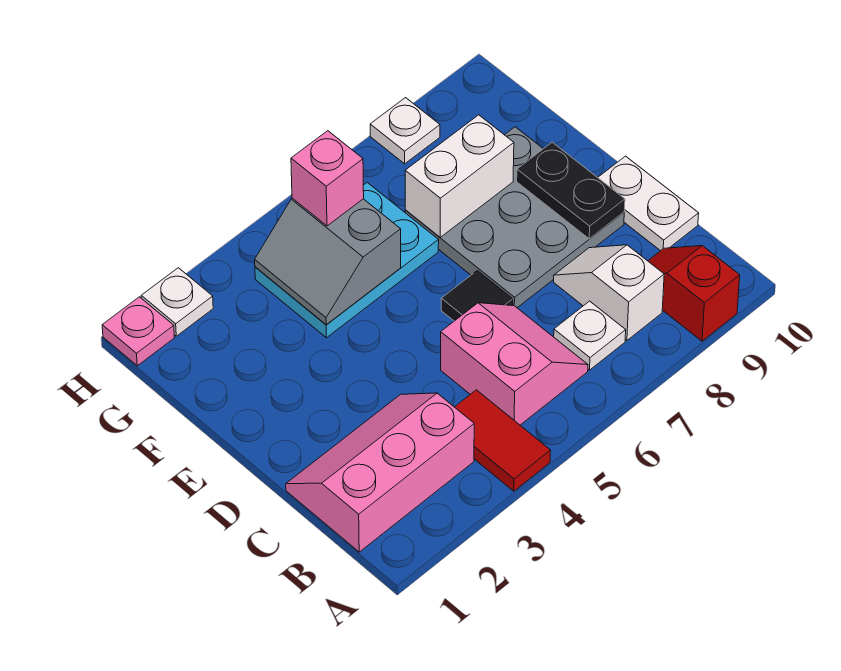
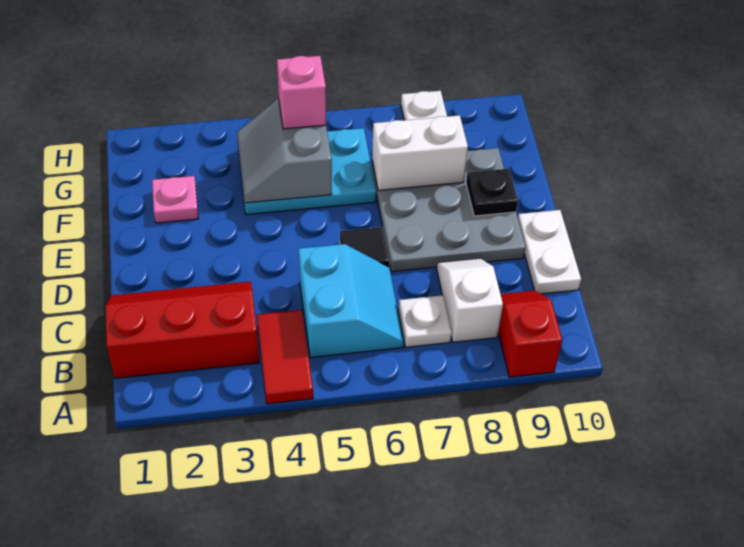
pink 2x3 slope [286,393,474,552] -> red 2x3 slope [106,282,259,378]
pink 2x2 slope [441,303,588,425] -> cyan 2x2 slope [299,244,404,358]
black 1x2 plate [517,142,625,239] -> black 1x1 plate [466,169,518,216]
pink 1x1 plate [102,297,174,366] -> pink 1x1 plate moved to [152,176,199,223]
white 1x1 plate [141,268,213,336] -> none

